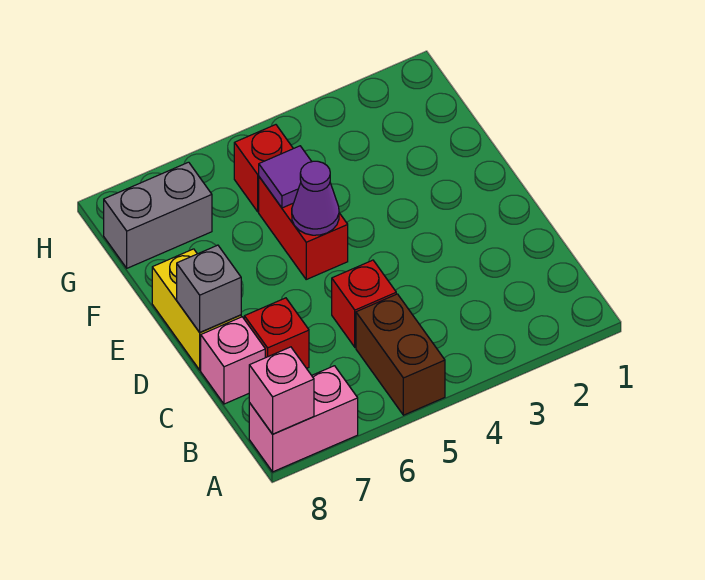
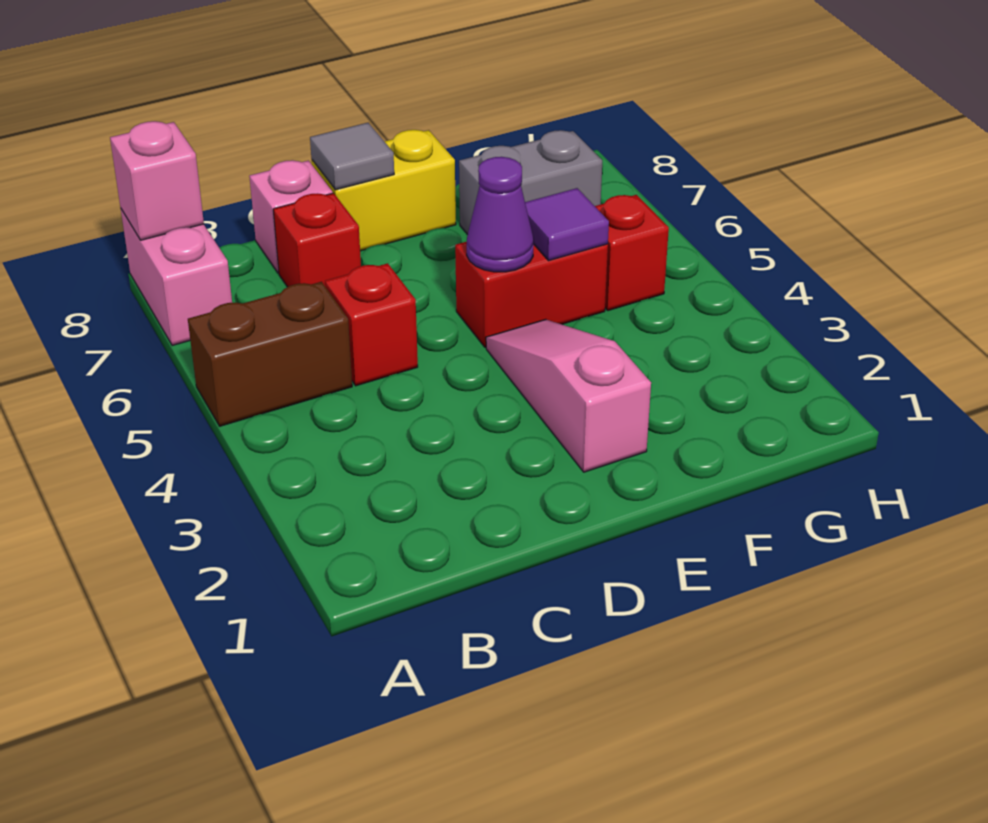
grey 1x1 brick [177,245,241,332] -> grey 1x1 tile [310,123,394,190]
none -> pink 1x3 slope [486,319,651,472]
grey 1x2 brick [104,162,212,268] -> grey 1x2 brick turned to [459,130,602,235]

